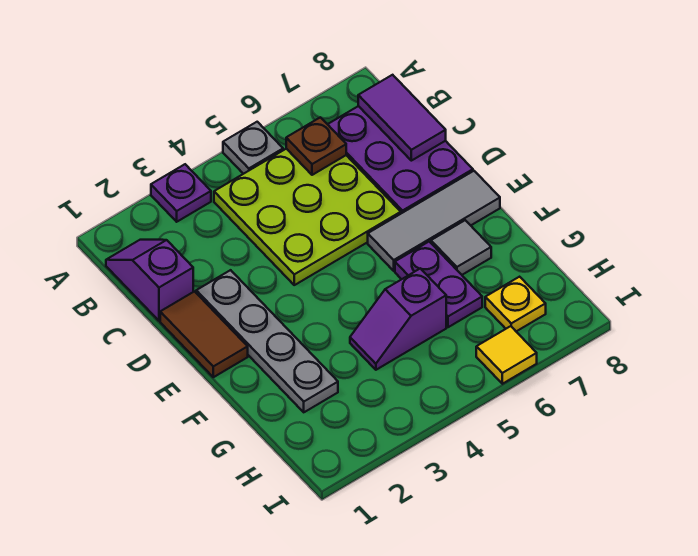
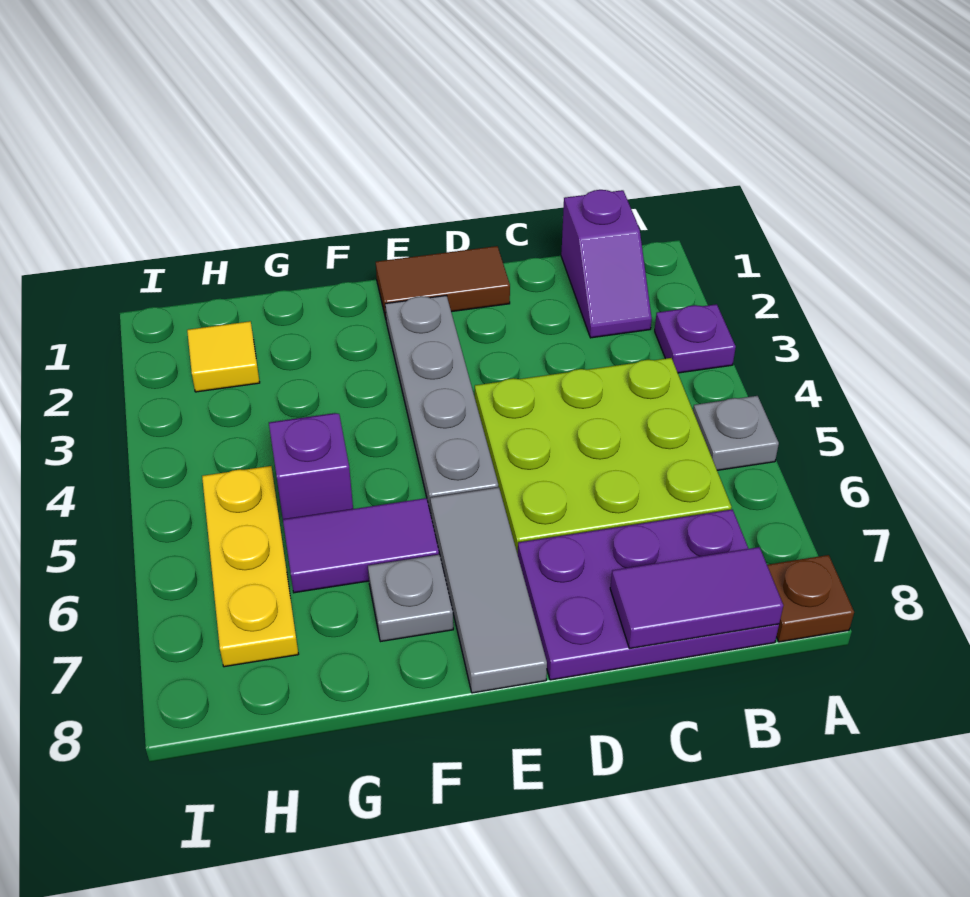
purple 1x2 slope [106,240,193,321] -> purple 1x2 slope turned to [561,190,652,338]
brown 1x1 plate [286,117,346,175] -> brown 1x1 plate moved to [767,555,854,642]
grey 1x4 plate [196,270,338,412] -> grey 1x4 plate turned to [385,296,498,514]
purple 1x2 plate [395,242,482,327] -> purple 1x2 tile [283,498,439,593]
grey 1x1 tile [431,220,491,275] -> grey 1x1 plate [368,555,453,642]
yellow 1x1 plate [485,277,546,331] -> yellow 1x3 plate [202,466,298,667]
yellow 1x1 tile [476,326,537,384] -> yellow 1x1 tile moved to [187,321,260,392]

